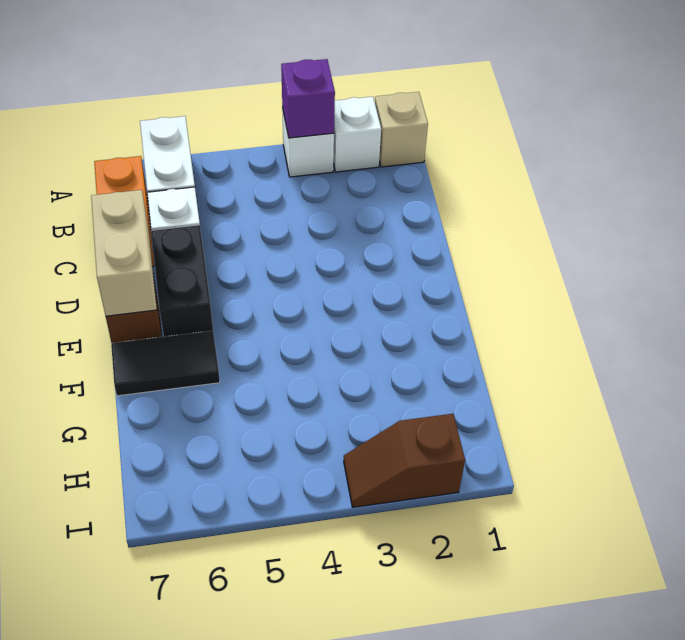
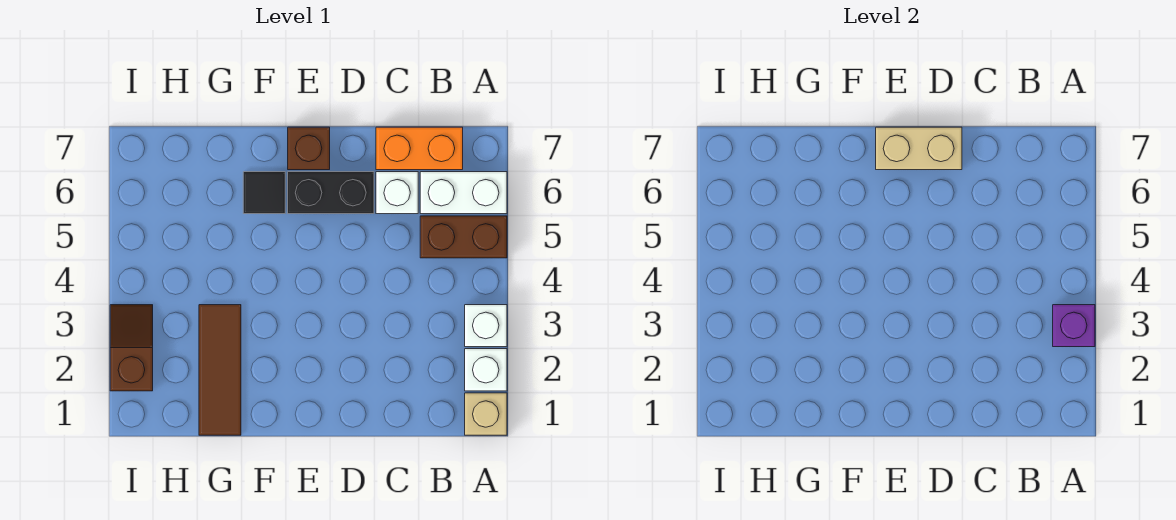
none -> brown 1x2 brick [420,216,507,258]
black 1x2 tile [111,331,220,396] -> black 1x1 tile [243,172,285,214]
none -> brown 1x3 tile [199,305,241,435]

